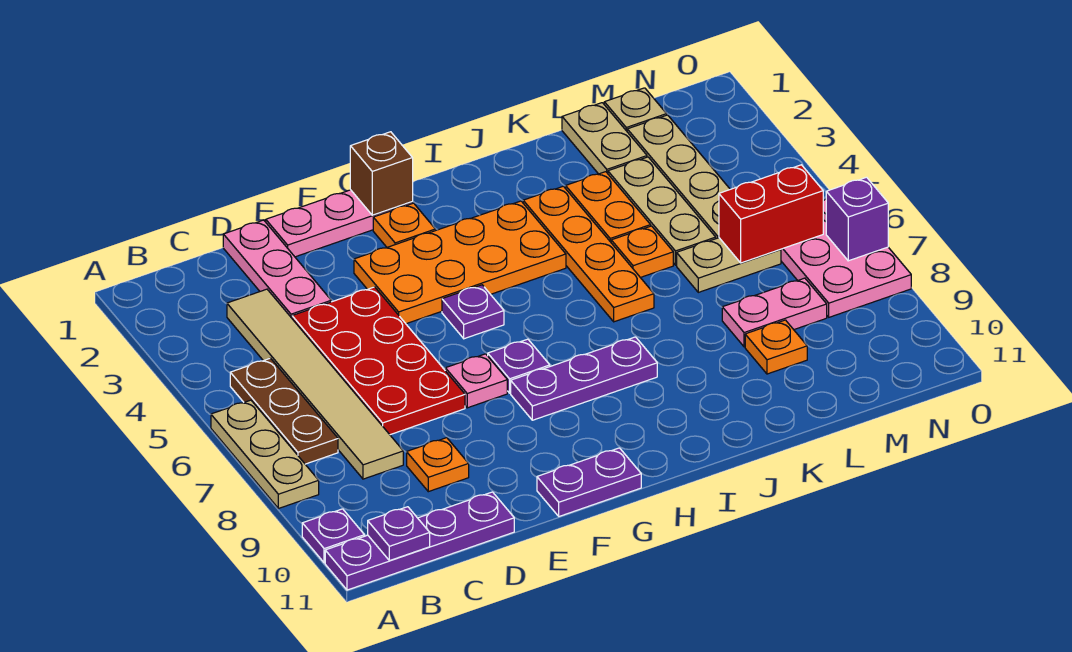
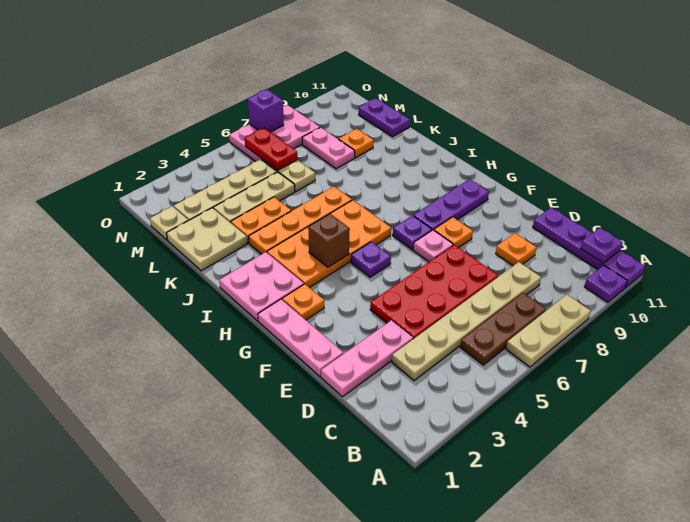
tan 1x6 tile [227,289,403,479] -> tan 1x6 plate [392,262,541,381]
orange 2x4 plate [354,201,566,324] -> orange 2x4 plate turned to [267,200,391,288]
purple 1x2 plate [537,448,641,516] -> purple 1x2 plate moved to [359,98,410,137]
brown 1x1 brick [350,132,413,215] -> brown 1x1 brick moved to [308,214,350,267]
purple 1x3 plate [511,337,657,420] -> purple 1x3 plate turned to [413,179,489,230]
none -> pink 2x2 plate [219,252,304,321]
orange 1x1 plate [611,226,673,278] -> orange 1x1 plate moved to [434,217,473,248]
tan 1x2 plate [562,103,647,174] -> tan 2x2 plate [166,208,247,271]
red 1x2 brick [719,165,823,263] -> red 1x2 plate [245,128,298,170]

